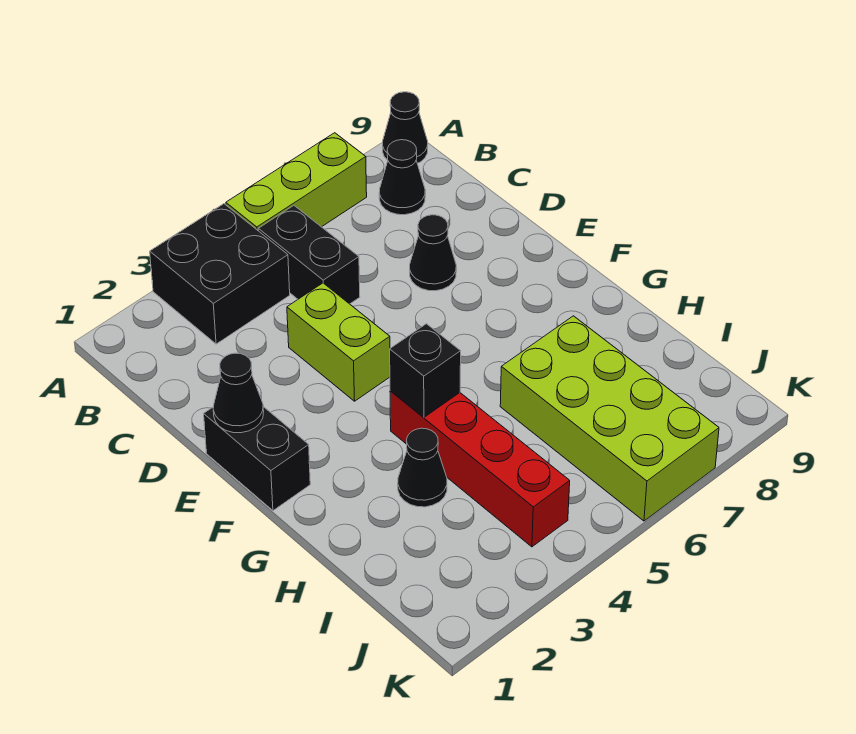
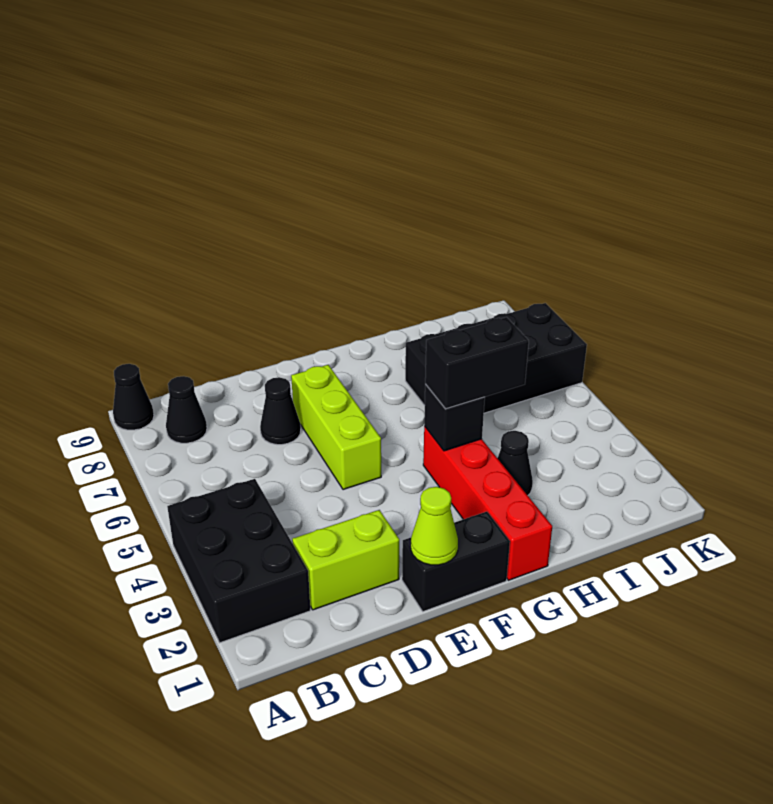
black 2x2 brick [150,204,290,344] -> black 2x3 brick [167,479,310,643]
lime 1x3 brick [226,133,367,230] -> lime 1x3 brick moved to [291,365,381,490]
black 1x2 brick [258,206,360,304] -> black 1x2 brick moved to [425,317,529,409]
lime 1x2 brick [287,283,390,401] -> lime 1x2 brick moved to [292,510,399,610]
black 1x1 cone [213,353,264,433] -> lime 1x1 cone [411,487,458,565]
red 1x4 brick [390,391,570,547] -> red 1x4 brick turned to [423,426,552,580]
lime 2x4 brick [500,316,719,521] -> black 2x4 brick [405,303,587,413]

